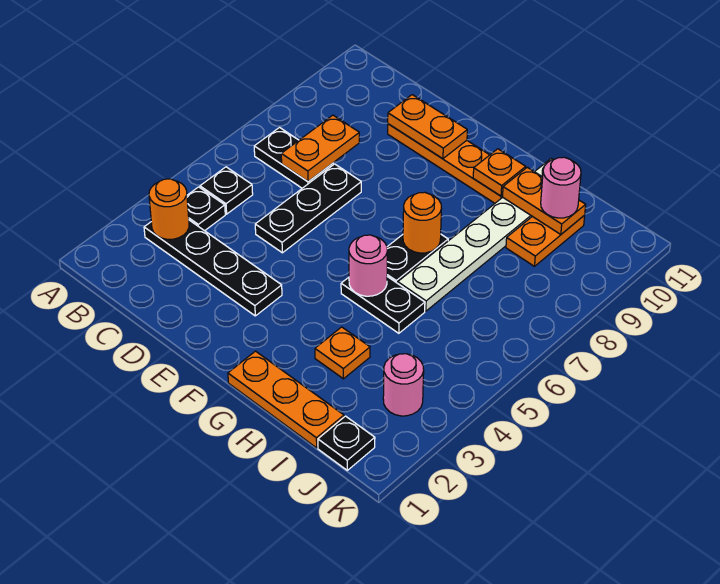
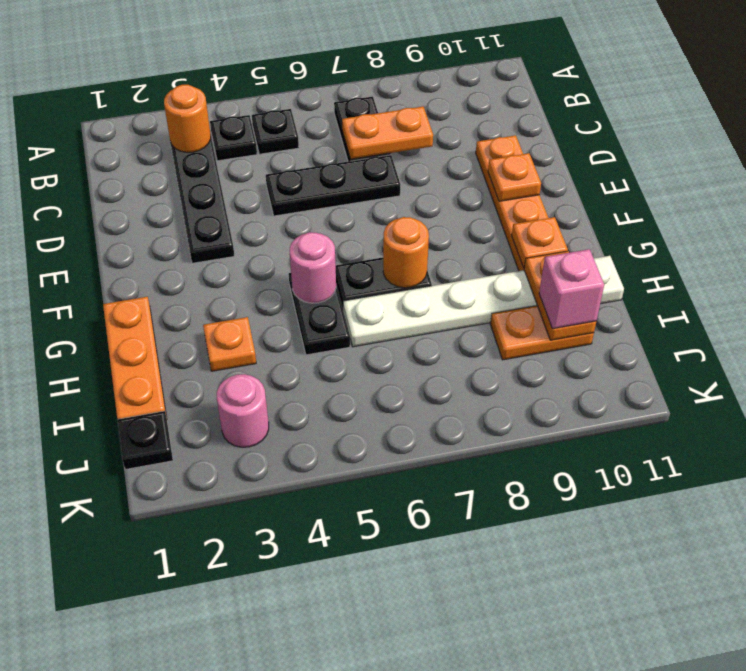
orange 1x2 plate [388,95,467,159] -> orange 1x1 plate [488,153,541,201]
pink 1x1 round brick [541,157,581,218] -> pink 1x1 brick [539,249,604,329]

